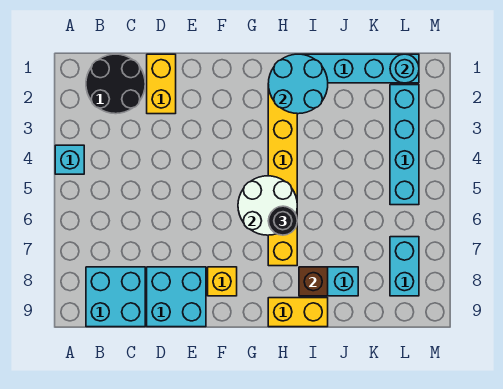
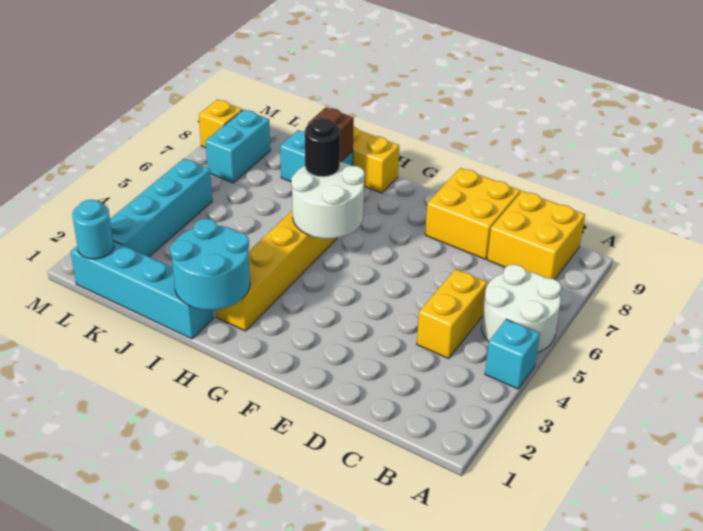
none -> white 2x2 round brick [482,264,561,353]
black 2x2 round brick [86,54,145,114] -> none
cyan 2x2 brick [86,267,145,327] -> yellow 2x2 brick [487,191,585,279]
yellow 1x2 brick [147,54,176,114] -> yellow 1x2 brick moved to [417,269,487,358]
cyan 2x2 brick [147,267,206,327] -> yellow 2x2 brick [425,168,521,259]
yellow 1x1 brick [208,267,237,296] -> yellow 1x1 brick moved to [199,99,242,147]

